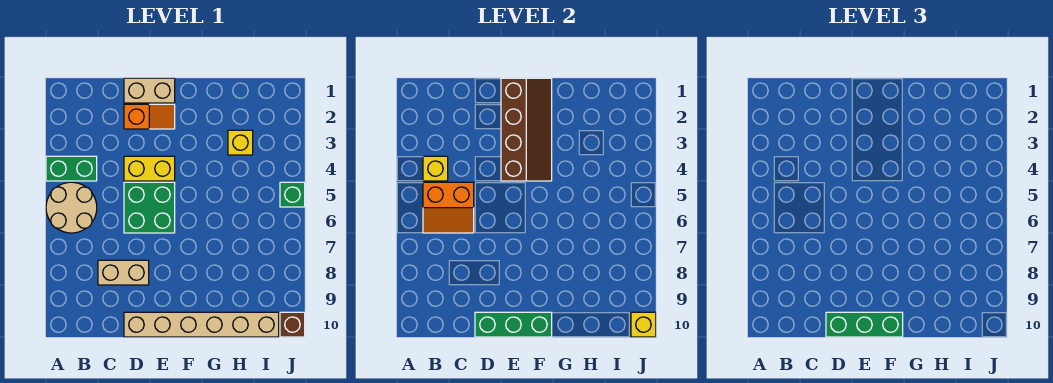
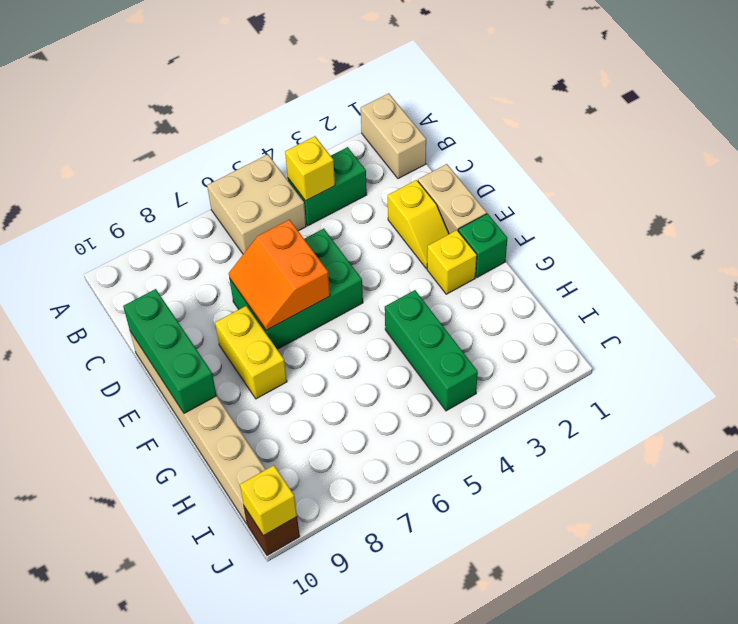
green 1x2 brick [46,156,97,181] -> green 1x2 brick turned to [288,147,367,226]
tan 2x2 round brick [46,182,97,233] -> tan 2x2 brick [207,154,306,254]
orange 2x2 slope [423,182,474,233] -> orange 2x2 slope moved to [229,220,330,330]
tan 1x2 brick [98,260,149,285] -> tan 1x2 brick moved to [361,93,426,179]
orange 1x2 slope [124,104,175,129] -> yellow 1x2 slope [388,180,449,268]
yellow 1x2 brick [124,156,175,181] -> yellow 1x2 brick moved to [215,306,287,399]
green 2x2 brick [124,182,175,233] -> green 2x3 brick [229,229,363,349]
green 1x3 brick [826,312,903,337] -> green 1x3 brick moved to [385,290,478,411]
brown 2x4 slope [501,78,552,181] -> none
yellow 1x1 brick [228,130,253,155] -> yellow 1x1 brick moved to [427,230,477,294]
green 1x1 brick [280,182,305,207] -> green 1x1 brick moved to [458,214,507,277]

